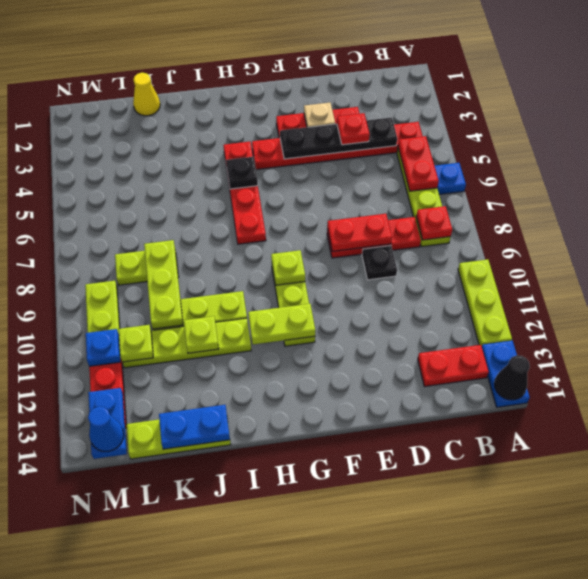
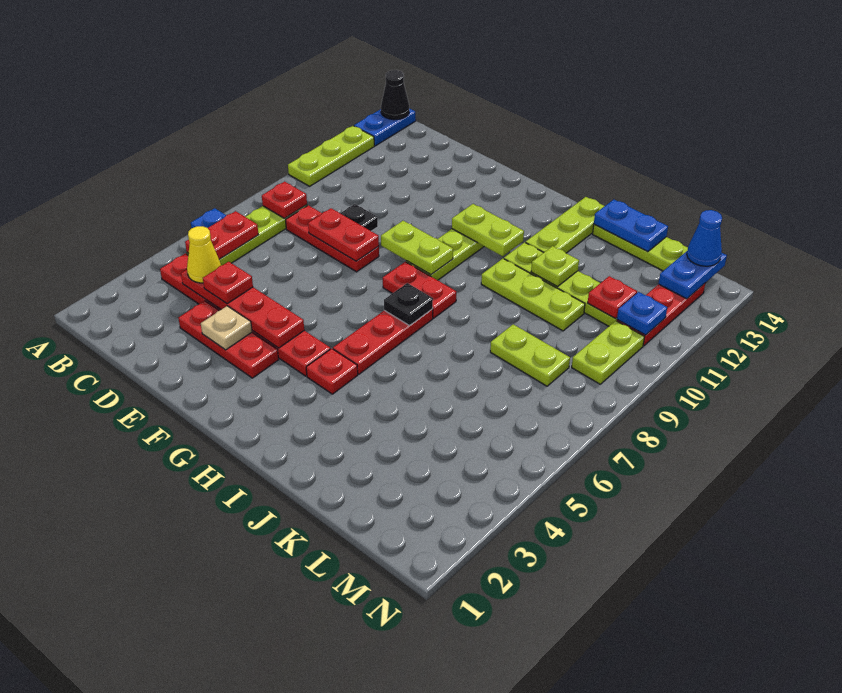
red 1x2 plate [418,345,489,387] -> red 1x2 plate moved to [383,262,456,318]
black 1x4 plate [280,117,397,159] -> red 1x4 plate [181,270,304,348]
lime 1x1 plate [271,250,305,285] -> lime 1x2 plate [381,221,453,275]
black 1x1 plate [226,157,258,189] -> black 1x1 plate moved to [384,283,433,326]
yellow 1x1 cone [133,73,160,116] -> yellow 1x1 cone moved to [187,226,221,283]
lime 1x3 plate [144,240,183,329] -> lime 1x3 plate moved to [526,197,604,253]
lime 1x1 plate [118,325,153,362] -> red 1x1 plate [588,276,637,319]

